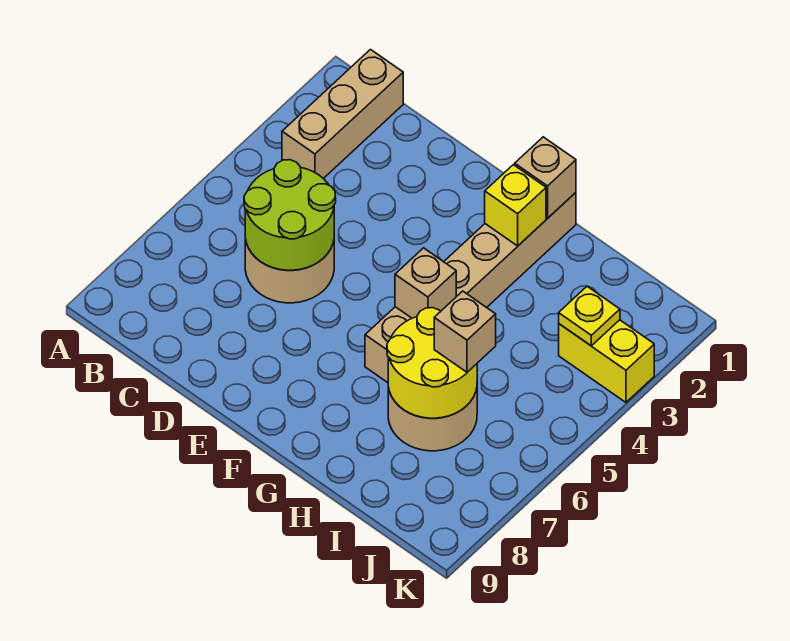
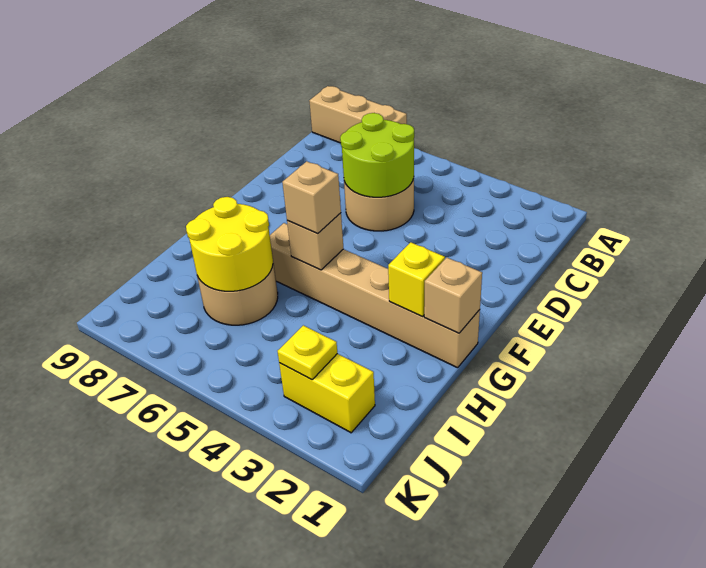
tan 1x3 brick [282,50,403,179] -> tan 1x3 brick moved to [309,86,407,143]
tan 1x1 brick [434,291,496,372] -> tan 1x1 brick moved to [282,161,341,234]
yellow 1x2 brick [559,320,654,402] -> yellow 1x2 brick turned to [279,354,375,433]

